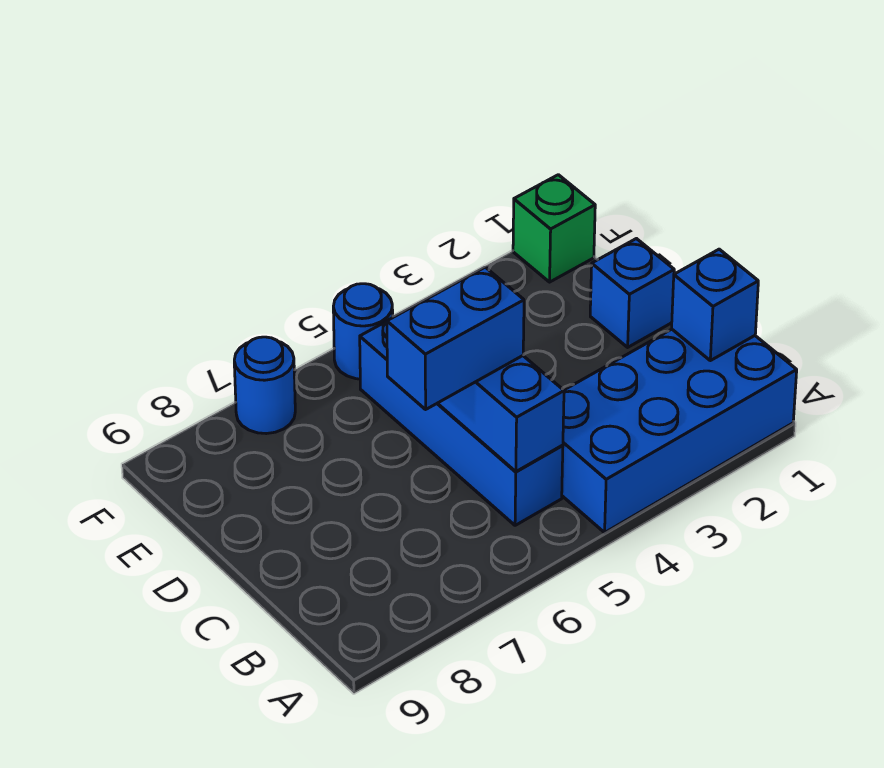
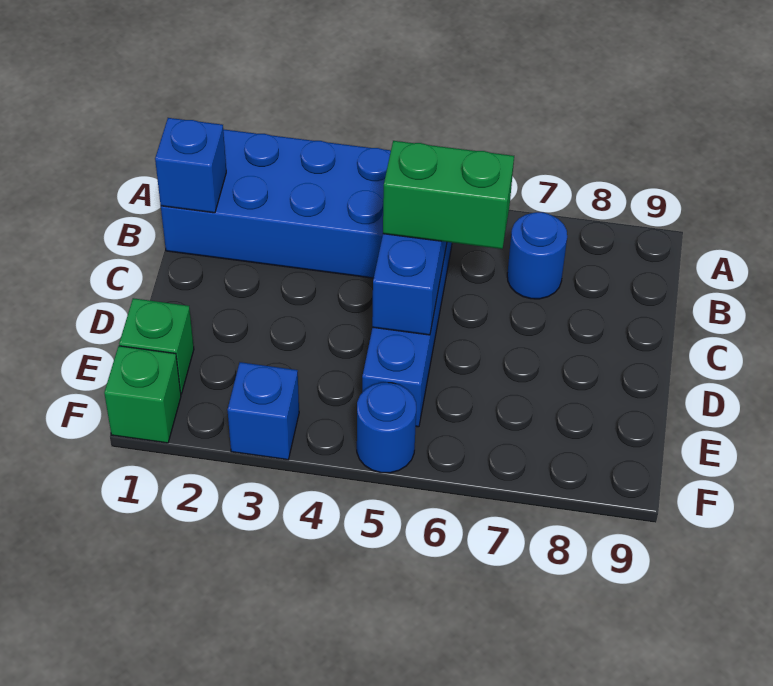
blue 1x2 brick [387,267,524,409] -> green 1x2 brick [383,141,514,249]
blue 1x1 brick [590,239,674,347] -> blue 1x1 brick moved to [228,362,299,460]
none -> green 1x1 brick [119,298,194,394]
blue 1x1 round brick [234,337,295,434] -> blue 1x1 round brick moved to [507,212,567,299]

